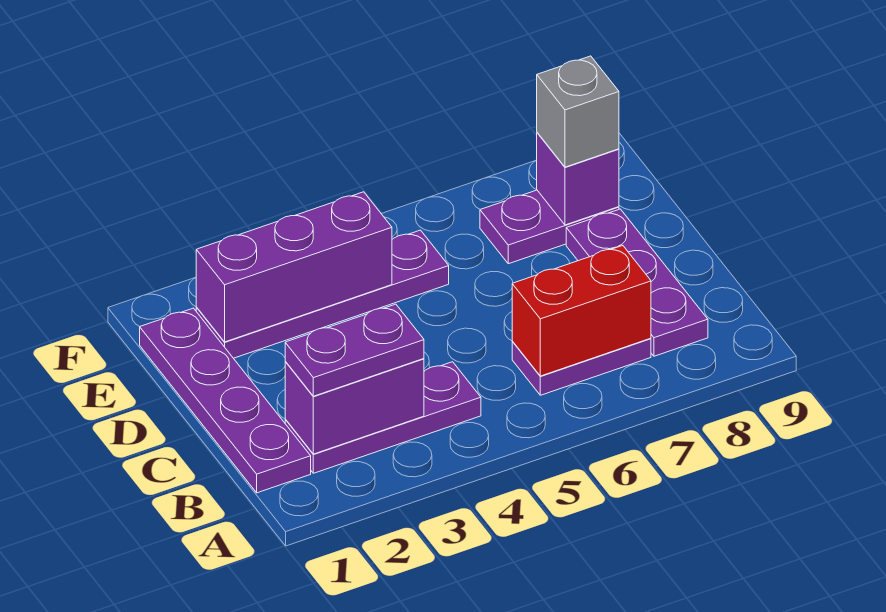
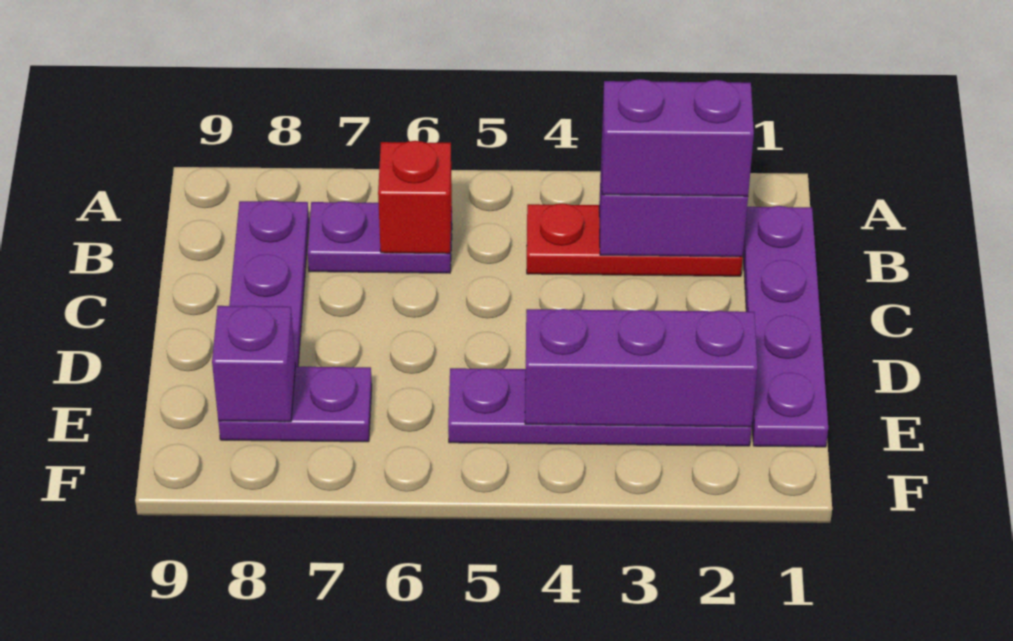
purple 1x3 plate [285,362,481,473] -> red 1x3 plate [527,203,743,276]
purple 1x2 plate [285,304,424,396] -> purple 1x2 brick [602,79,754,196]
red 1x2 brick [512,246,651,376] -> red 1x1 brick [378,141,452,254]
grey 1x1 brick [537,56,619,167] -> none

